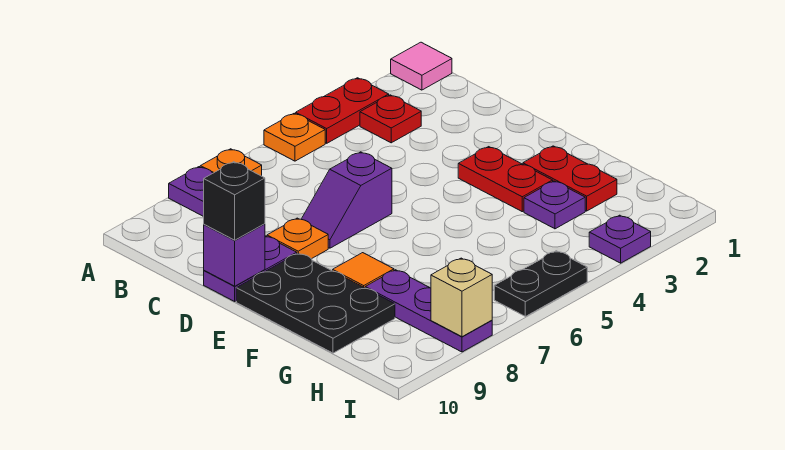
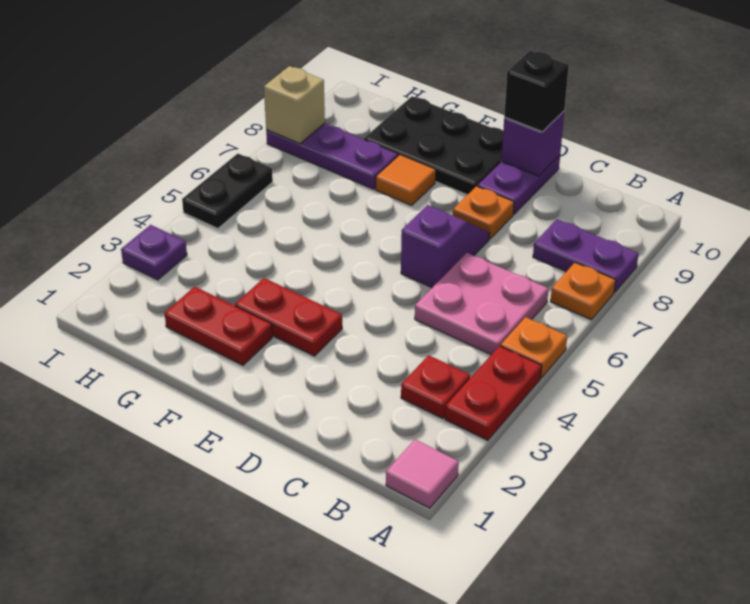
none -> pink 2x2 plate [415,253,549,355]
purple 1x1 plate [524,181,585,229] -> none

